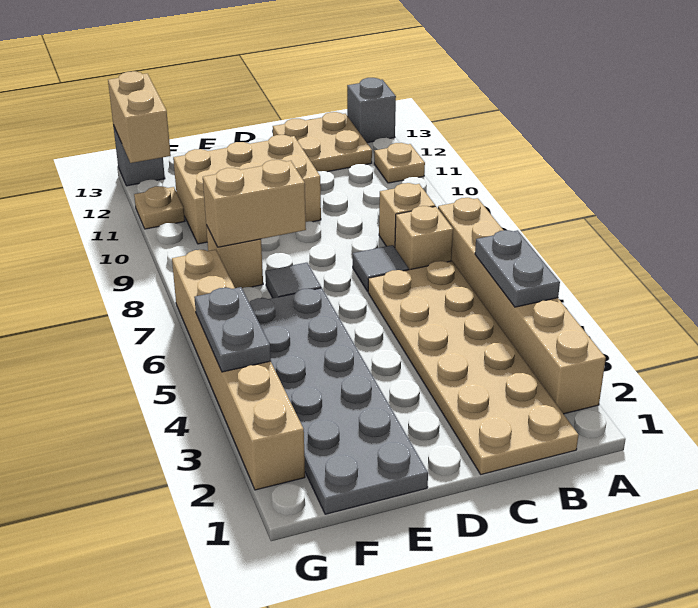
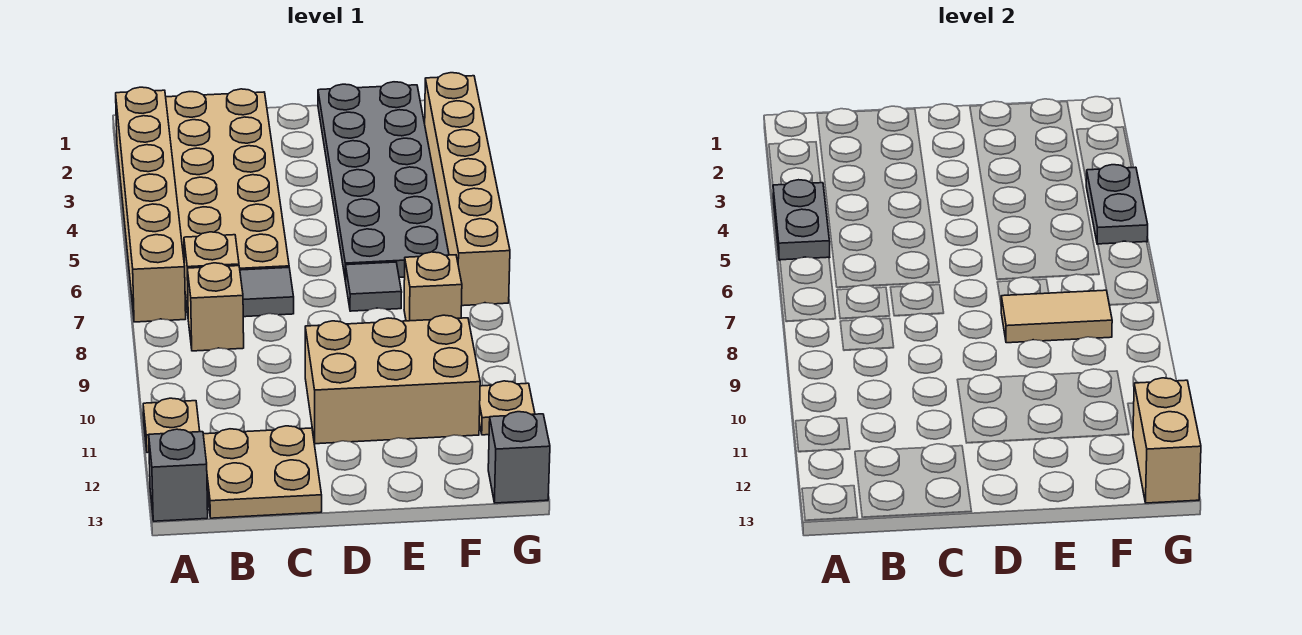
tan 1x2 brick [203,160,306,247] -> tan 1x2 tile [1001,290,1112,343]

